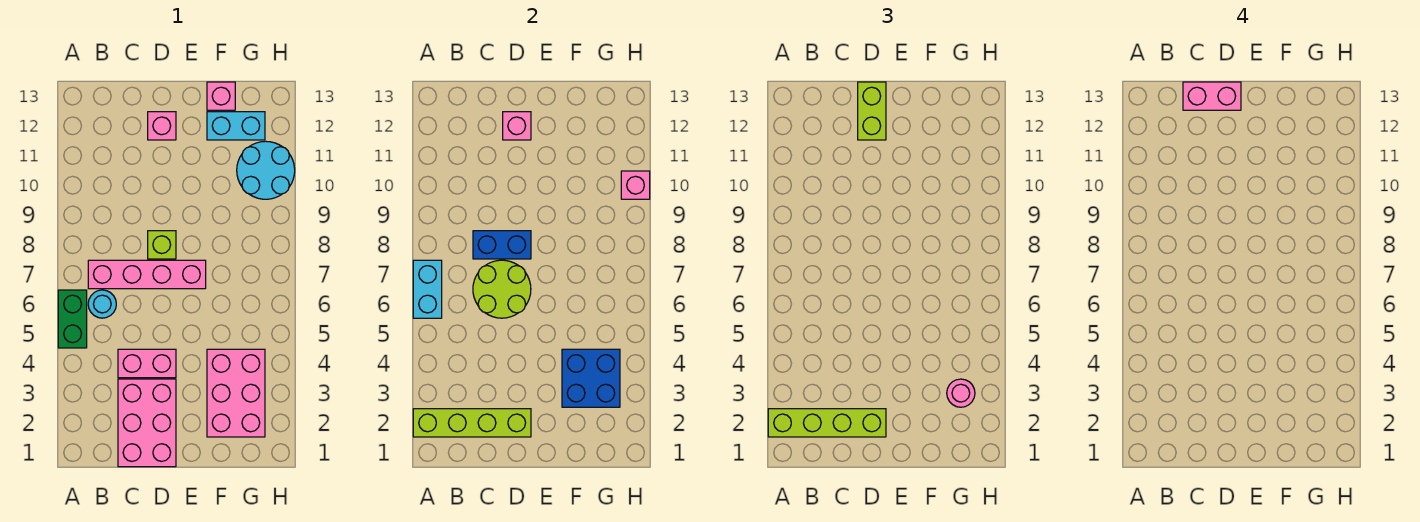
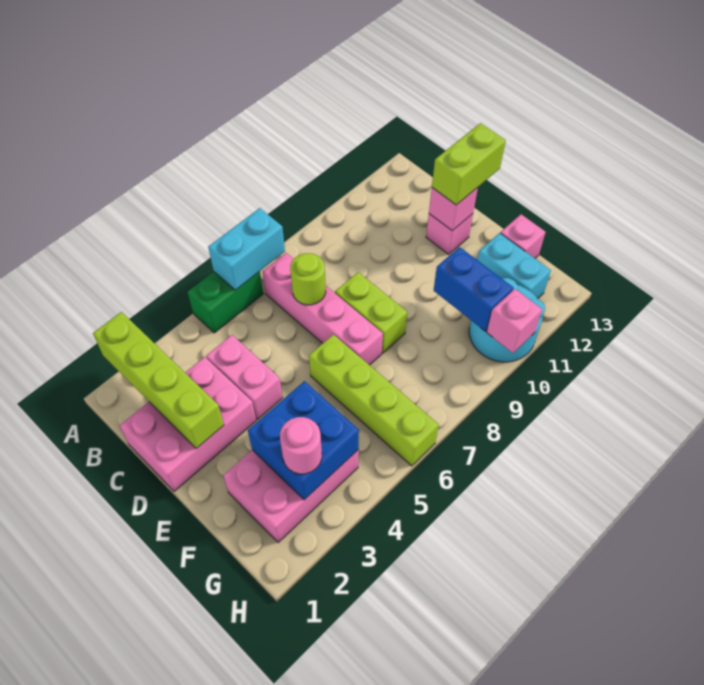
lime 1x4 brick [768,409,886,437] -> lime 1x4 brick moved to [309,335,439,466]
cyan 1x1 round brick [88,290,116,318] -> none
lime 2x2 round brick [473,260,531,318] -> lime 1x1 round brick [290,253,326,305]
blue 1x2 brick [473,231,531,259] -> blue 1x2 brick moved to [434,247,513,331]
pink 1x2 brick [1183,82,1241,110] -> none
lime 1x1 brick [148,231,176,259] -> lime 1x2 brick [335,272,407,353]

